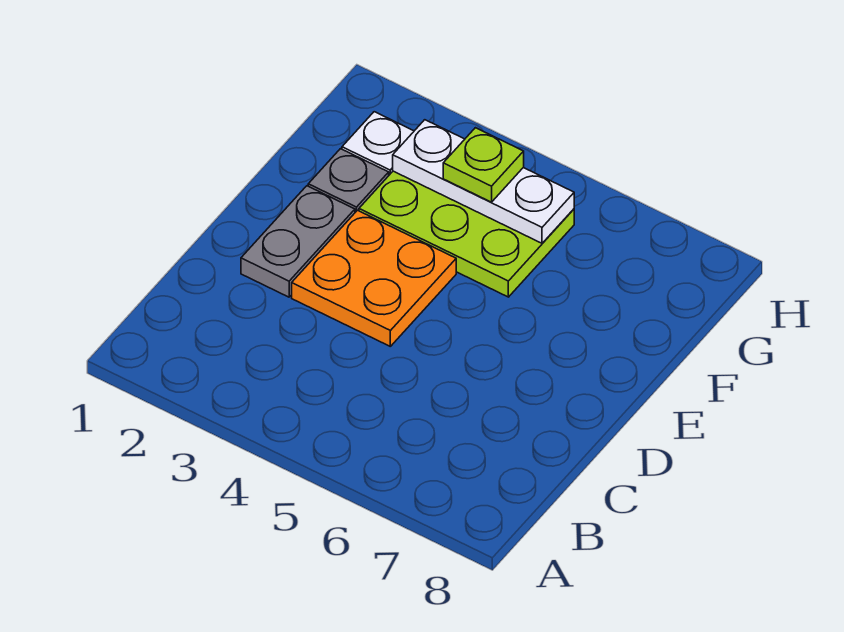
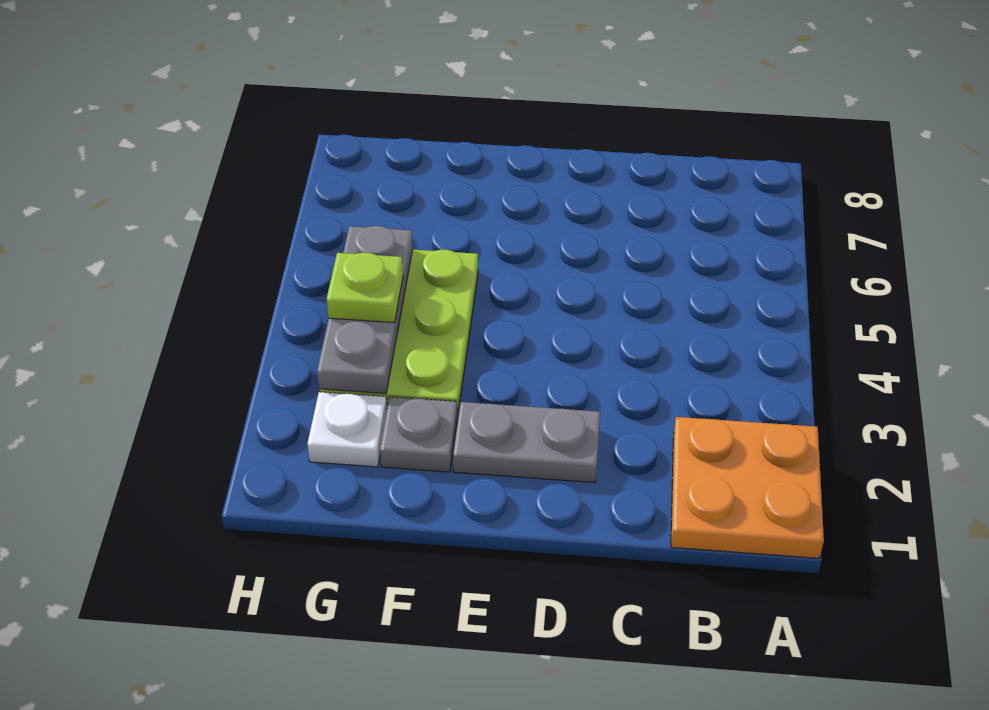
orange 2x2 plate [292,210,456,346] -> orange 2x2 plate moved to [671,417,824,558]
white 1x3 plate [393,120,574,243] -> grey 1x3 plate [317,226,413,394]

